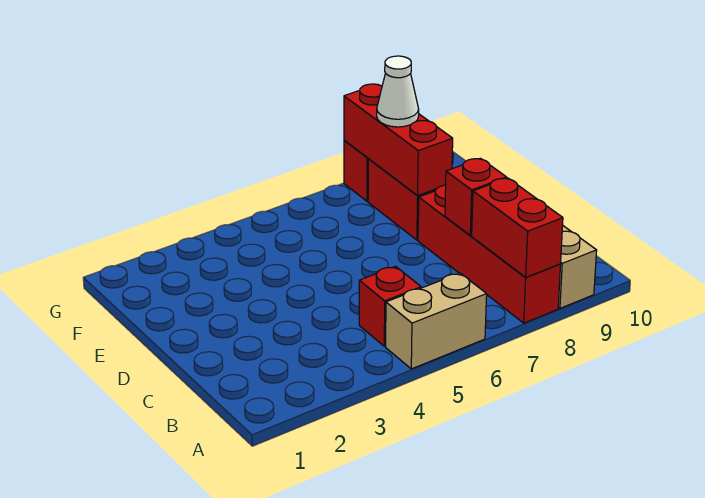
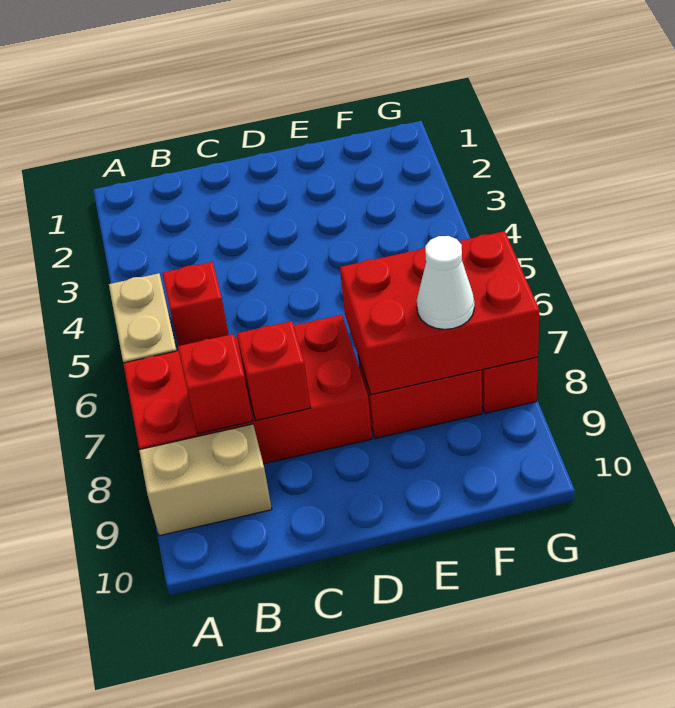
red 1x4 brick [418,185,561,323] -> red 2x4 brick [123,315,372,464]
red 1x2 brick [472,178,563,277] -> red 1x1 brick [178,334,253,434]
red 1x3 brick [344,84,453,195] -> red 2x3 brick [340,231,539,395]

